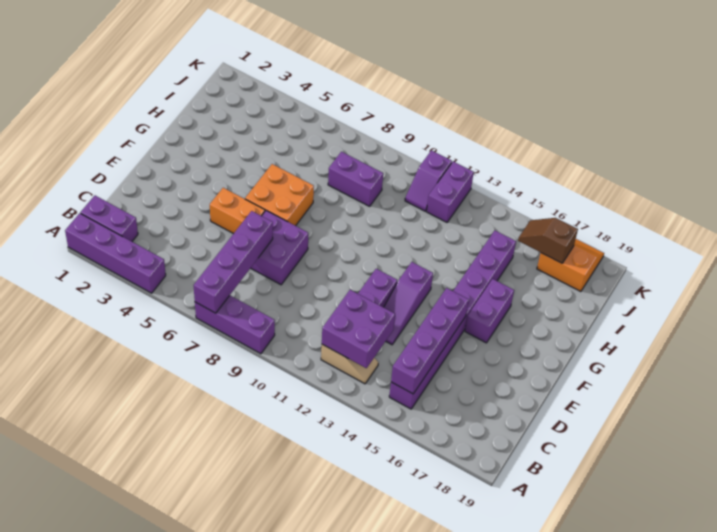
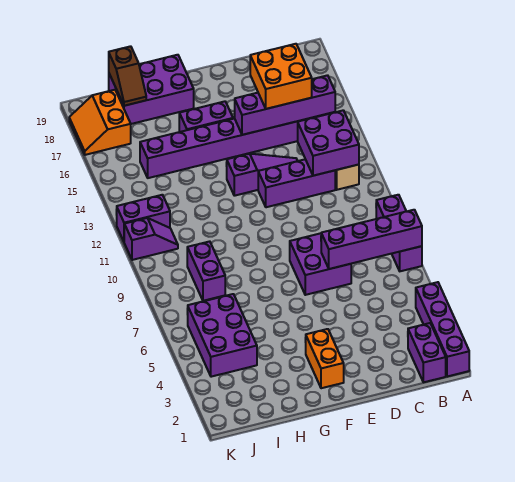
orange 1x2 brick [210,188,265,234] -> orange 1x2 brick moved to [306,329,344,388]
orange 2x2 brick [245,164,314,226] -> orange 2x2 brick moved to [250,44,312,109]
none -> purple 2x3 brick [109,55,194,124]
none -> purple 2x3 brick [187,294,257,377]
brown 1x2 slope [518,218,578,263] -> brown 1x2 slope moved to [109,46,146,106]

